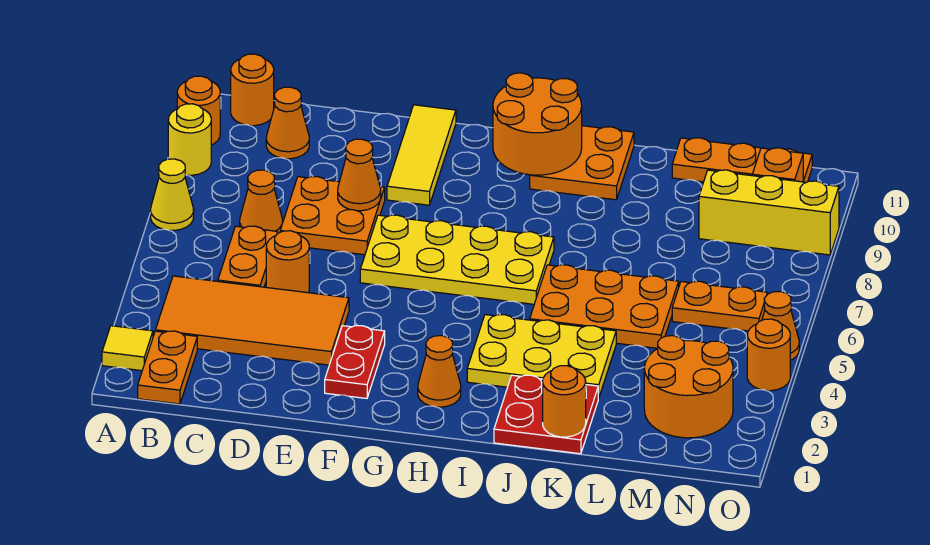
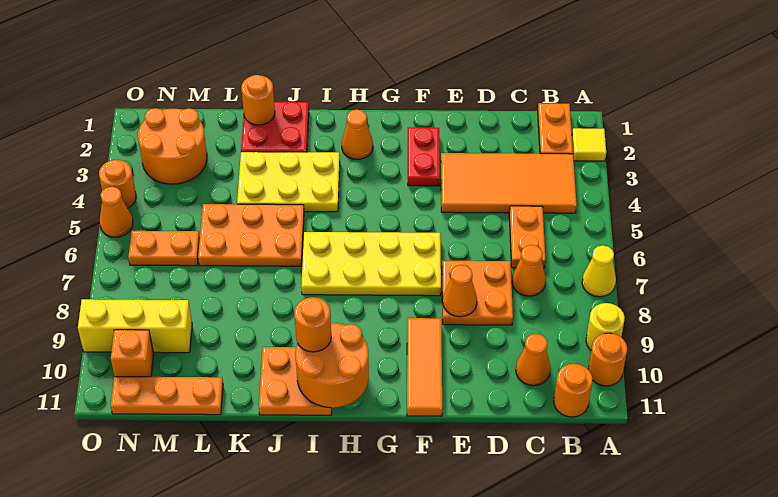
orange 1x1 round brick [266,231,309,293] -> orange 1x1 round brick moved to [294,297,331,352]
yellow 1x3 tile [387,105,456,205] -> orange 1x3 tile [407,318,442,416]

